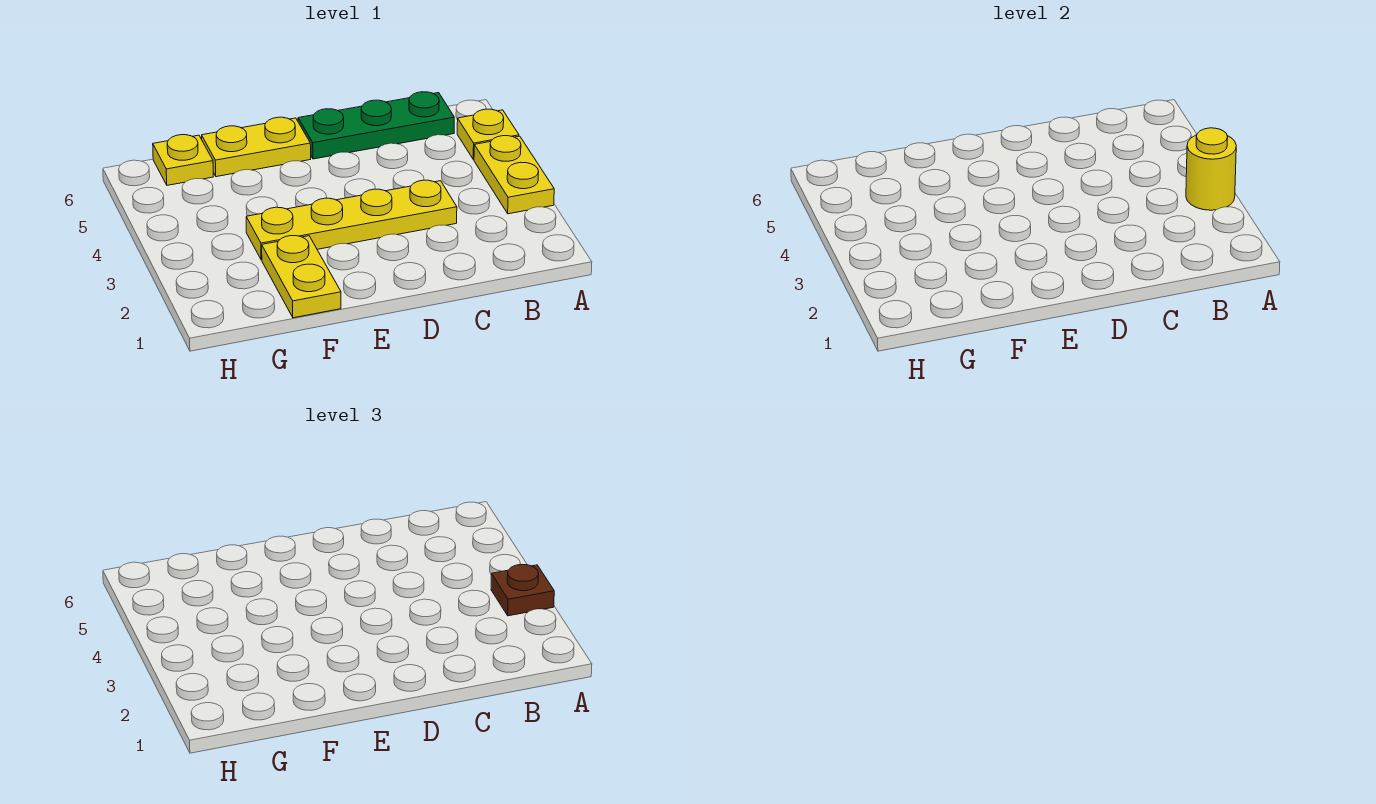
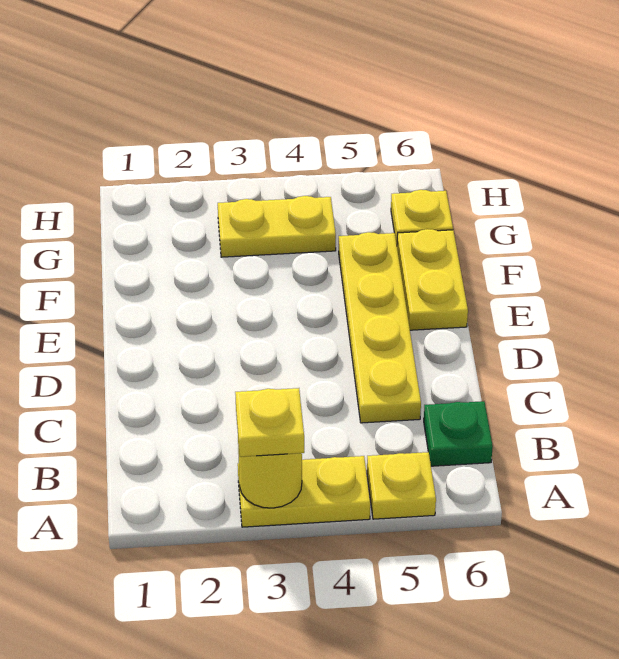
brown 1x1 plate [491,564,554,616] -> yellow 1x1 plate [235,388,304,457]
green 1x3 plate [298,92,454,159] -> green 1x1 plate [424,401,493,466]
yellow 1x4 plate [246,180,457,260] -> yellow 1x4 plate moved to [339,232,421,423]
yellow 1x2 plate [262,236,341,318] -> yellow 1x2 plate moved to [218,196,336,257]

